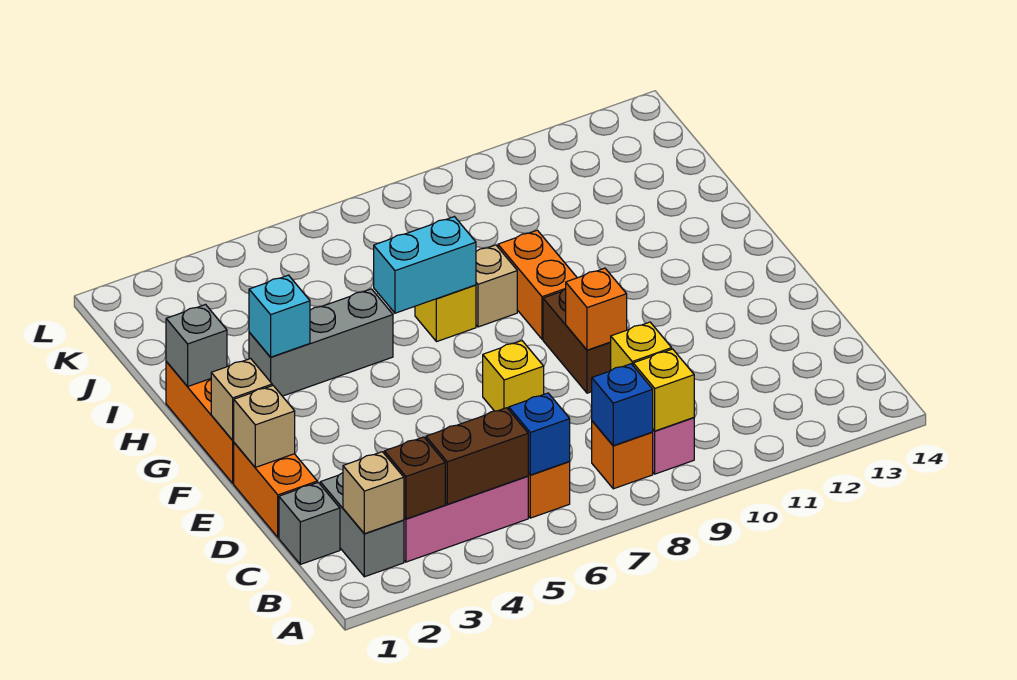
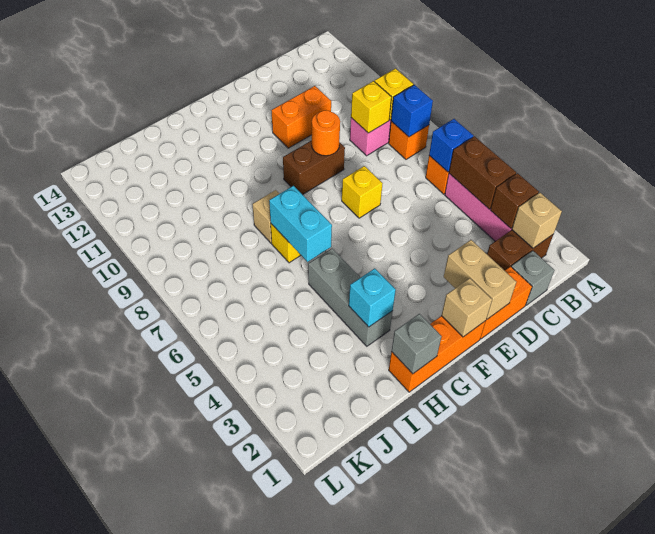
grey 1x2 brick [320,473,404,577] -> brown 1x2 brick [487,230,553,271]
tan 1x1 brick [234,386,295,467] -> tan 1x2 brick [444,240,516,319]
orange 1x1 brick [566,268,627,350] -> orange 1x1 round brick [312,110,340,156]
orange 1x2 brick [498,230,577,339] -> orange 1x2 brick moved to [272,86,331,148]

